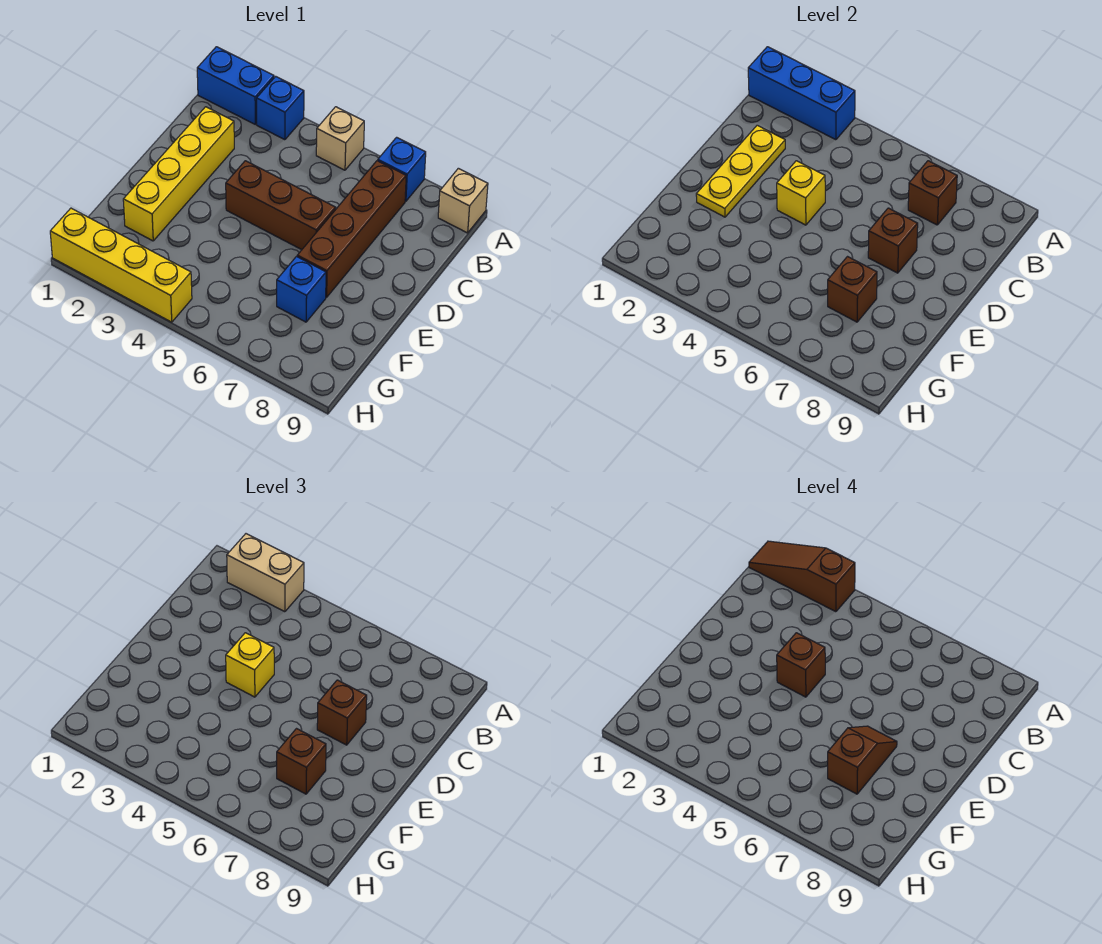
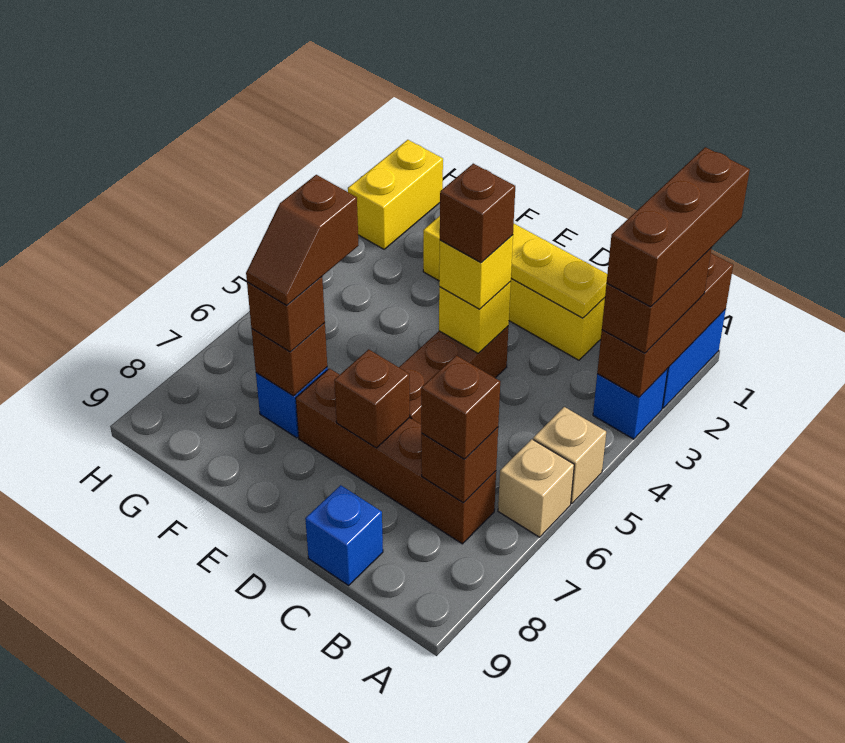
blue 1x3 brick [748,47,855,140] -> brown 1x3 brick [597,253,733,397]
brown 1x3 slope [749,541,855,612] -> brown 1x3 brick [607,147,750,307]
tan 1x2 brick [227,534,304,612] -> brown 1x2 brick [602,248,711,353]
blue 1x1 brick [378,137,426,201] -> blue 1x1 brick moved to [305,485,383,585]
tan 1x1 brick [438,168,488,233] -> tan 1x1 brick moved to [498,439,574,537]
brown 1x1 brick [317,680,367,745] -> brown 1x1 brick moved to [421,355,500,459]
brown 1x2 slope [828,726,897,794] -> brown 1x2 slope turned to [246,175,359,306]
yellow 1x4 brick [50,208,192,322] -> yellow 1x2 brick [348,140,443,249]

